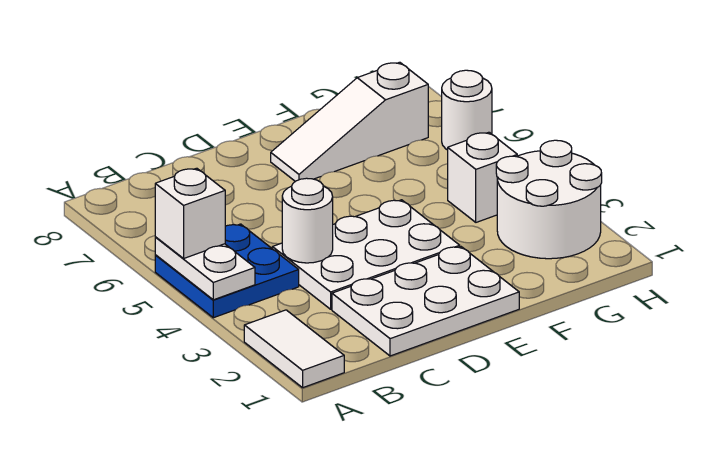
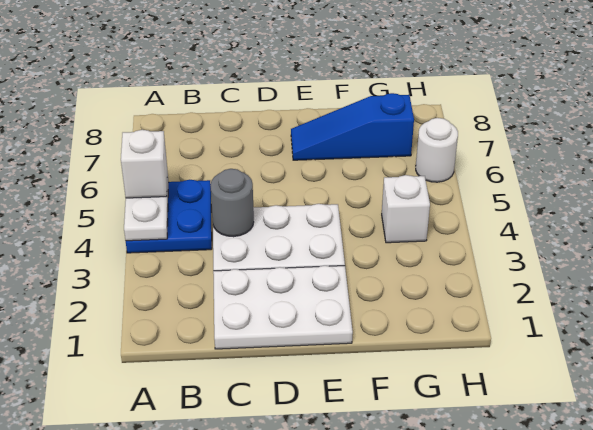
white 1x2 tile [244,310,344,388] -> none
white 1x1 round brick [282,178,333,263] -> grey 1x1 round brick [210,169,254,237]
white 1x3 slope [271,62,428,181] -> blue 1x3 slope [291,93,414,160]
white 2x2 round brick [496,140,602,259] -> none

